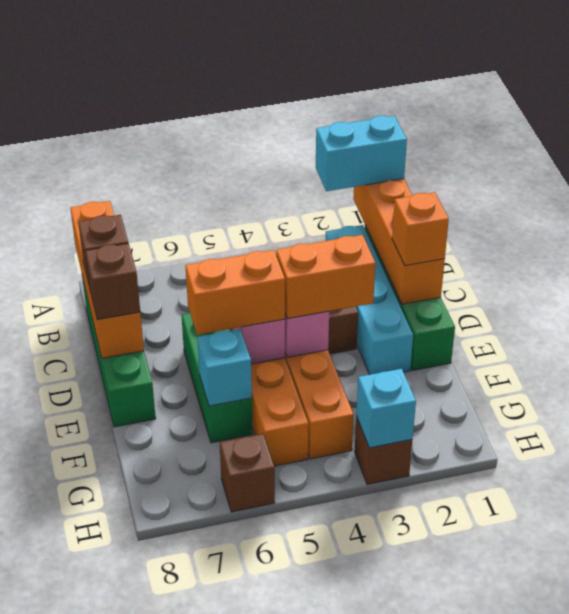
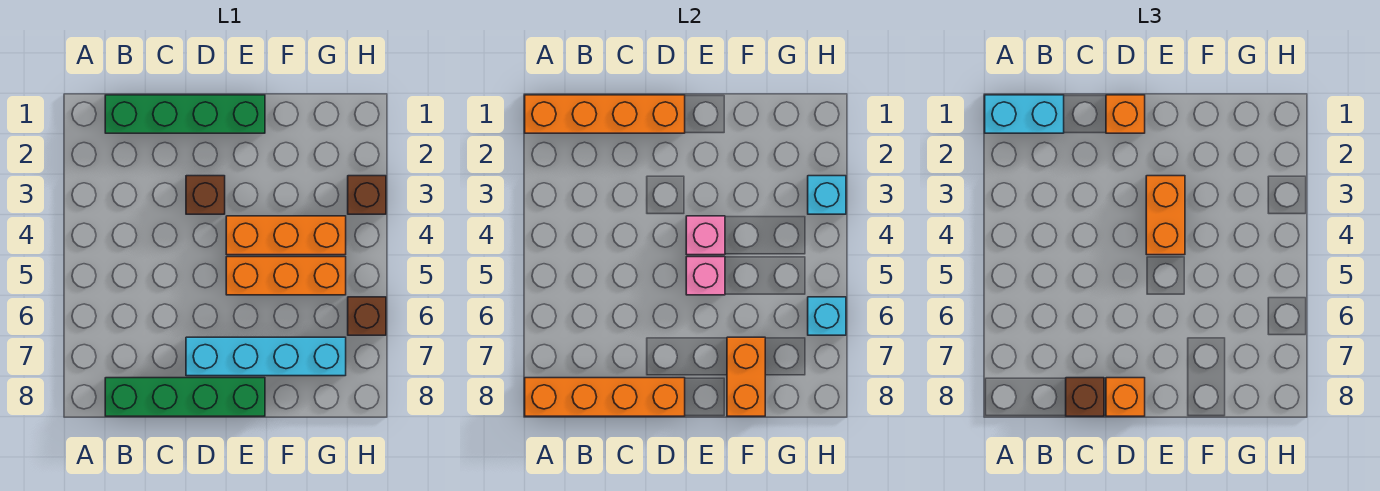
cyan 1x2 brick [316,116,407,191] -> cyan 1x2 brick turned to [985,95,1064,133]
cyan 1x4 brick [325,225,413,375] -> cyan 1x4 brick moved to [186,337,346,376]
green 1x3 brick [182,313,253,443] -> none
brown 1x1 brick [85,243,140,320] -> orange 1x1 brick [1106,378,1145,416]
orange 1x2 brick [185,250,285,335] -> orange 1x2 brick moved to [727,337,765,416]
cyan 1x1 brick [198,329,252,406] -> cyan 1x1 brick moved to [808,297,846,335]

